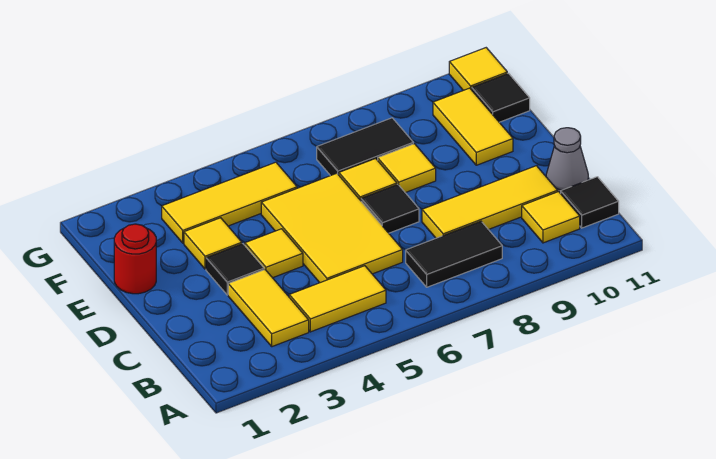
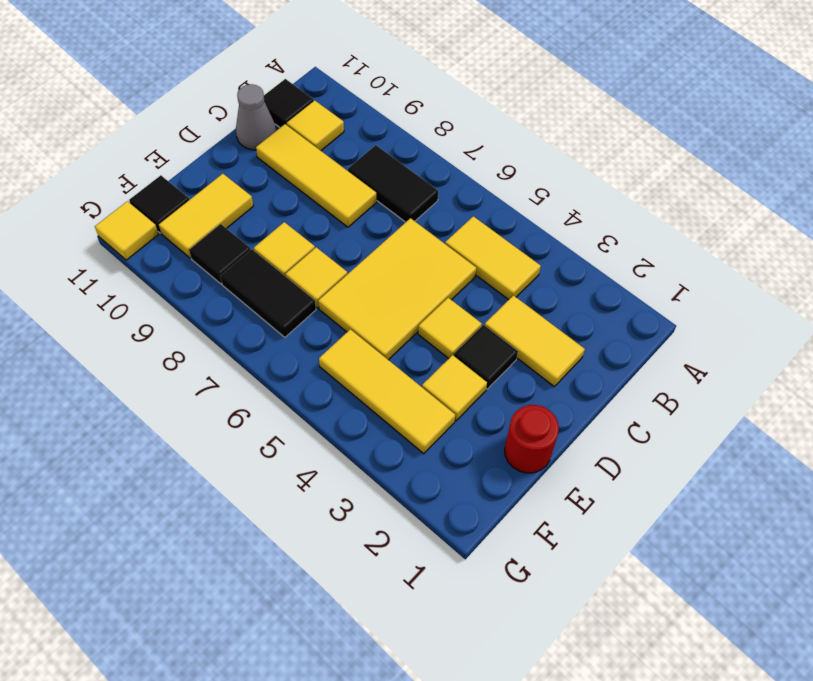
yellow 1x2 tile [228,270,309,347] -> yellow 1x2 tile turned to [485,296,585,387]
black 1x1 tile [361,184,419,233] -> black 1x1 tile moved to [189,224,251,284]

